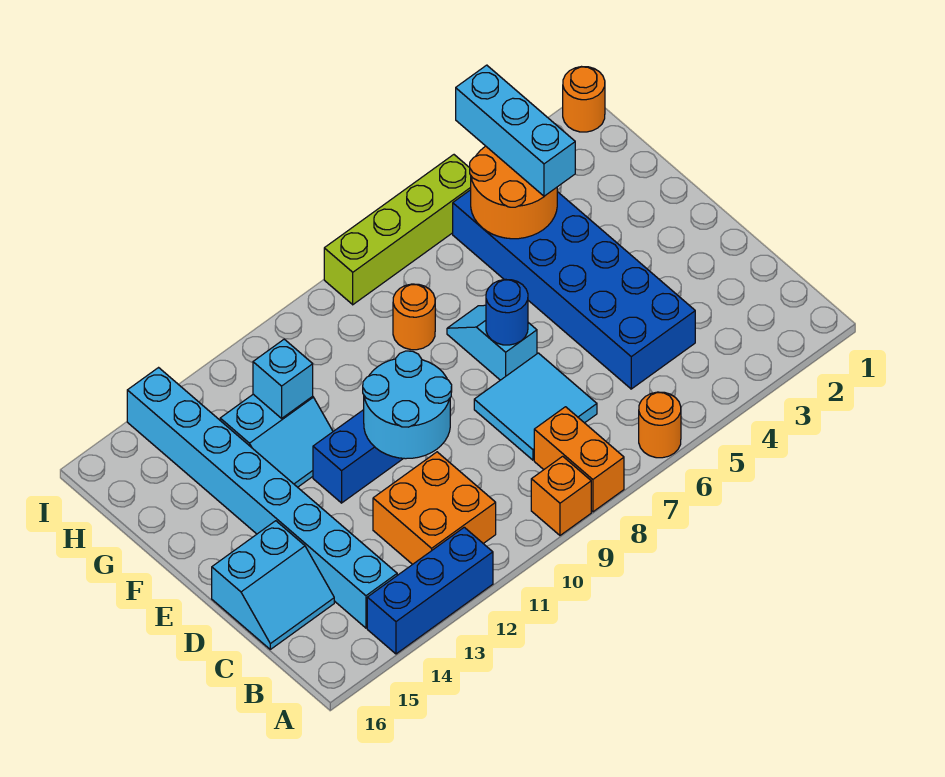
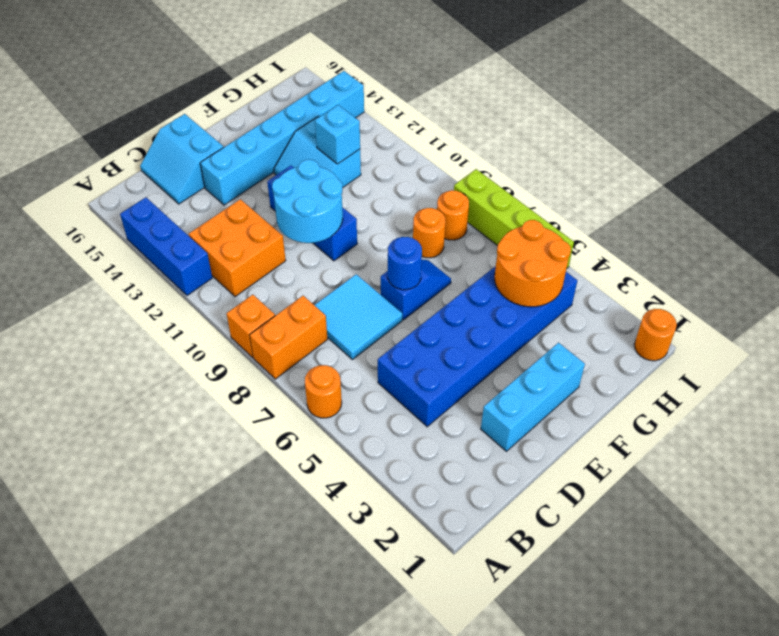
cyan 1x8 brick [127,368,397,628] -> cyan 1x6 brick [200,71,364,205]
cyan 1x2 slope [447,305,537,380] -> blue 1x2 slope [381,260,451,320]
cyan 1x3 brick [456,65,575,196] -> cyan 1x3 brick moved to [481,343,585,451]
none -> orange 1x1 round brick [437,190,469,240]

